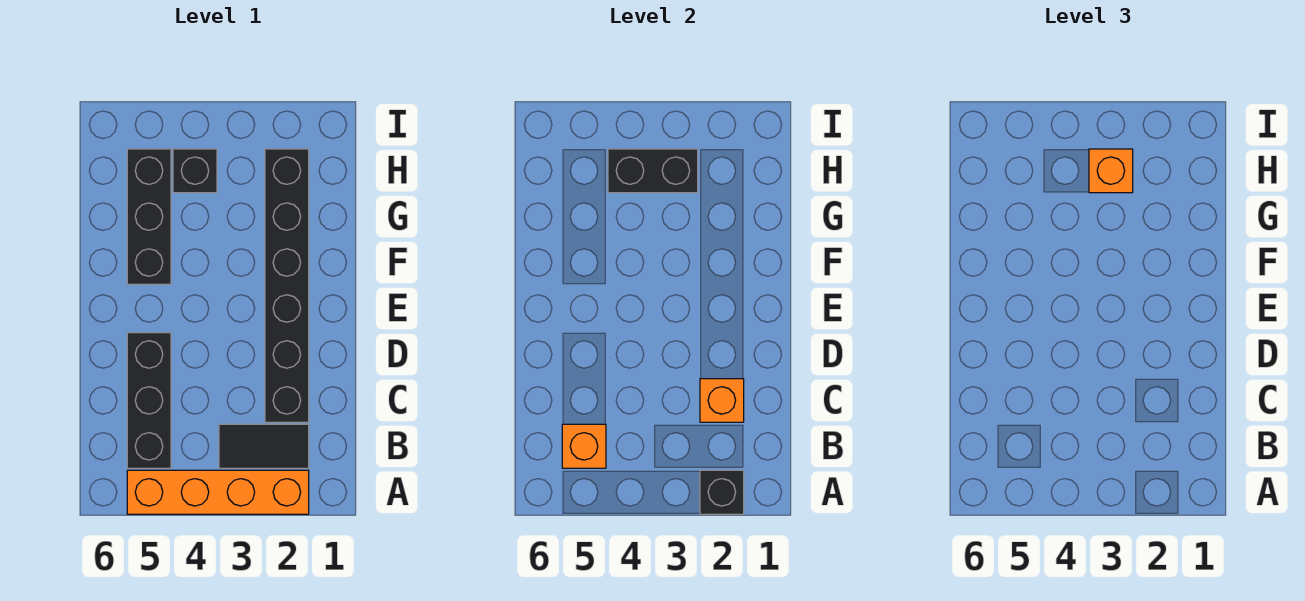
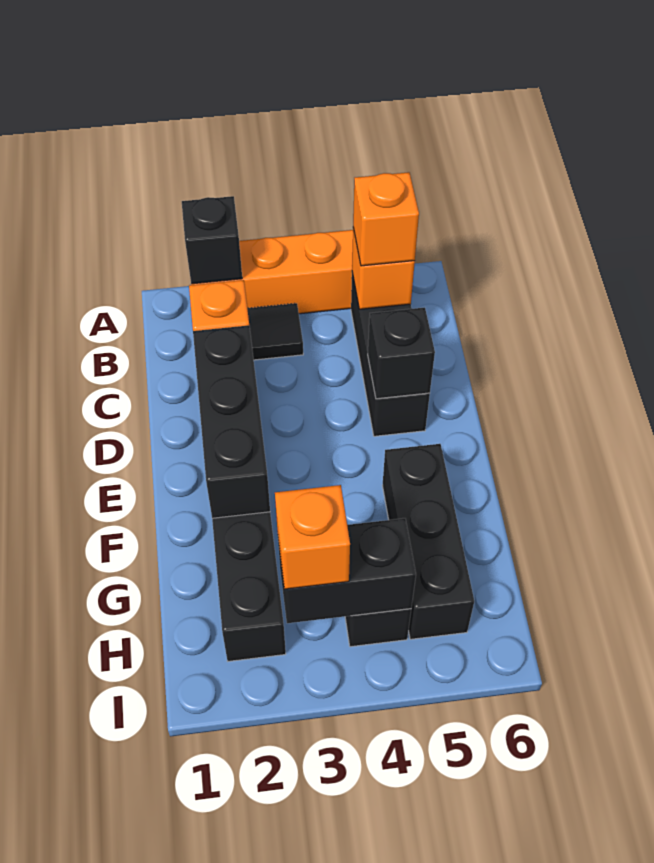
none -> orange 1x1 brick [353,172,419,266]
none -> black 1x3 brick [193,325,270,518]
none -> black 1x1 brick [368,308,435,399]

